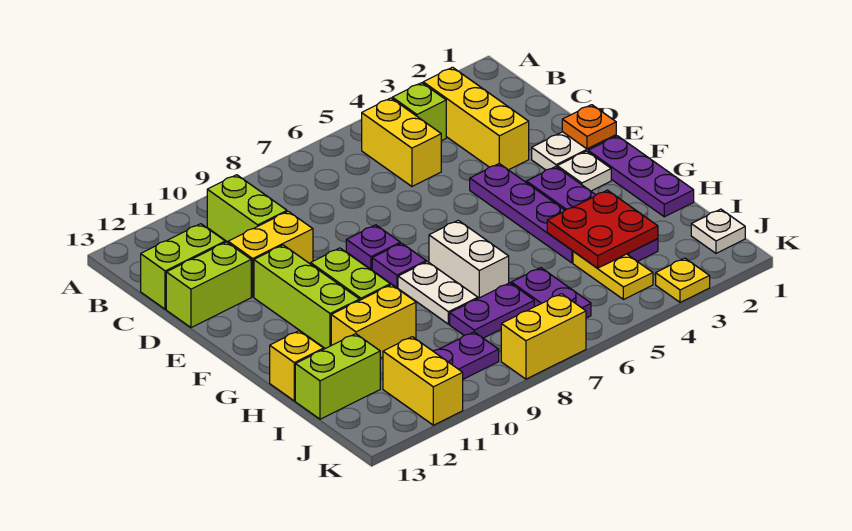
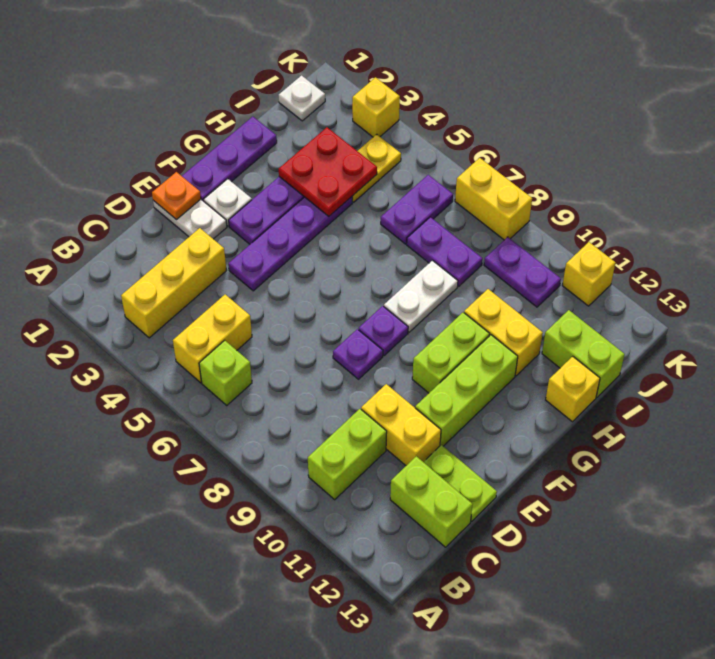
lime 1x1 brick [392,83,446,141] -> lime 1x1 brick moved to [199,340,252,405]
lime 1x2 brick [166,242,251,328] -> lime 1x2 plate [424,445,497,521]
white 1x2 brick [429,220,509,298] -> none
yellow 1x2 brick [383,337,463,425] -> yellow 1x1 brick [562,242,616,306]
yellow 1x1 plate [656,258,710,302] -> yellow 1x1 brick [352,78,400,137]

